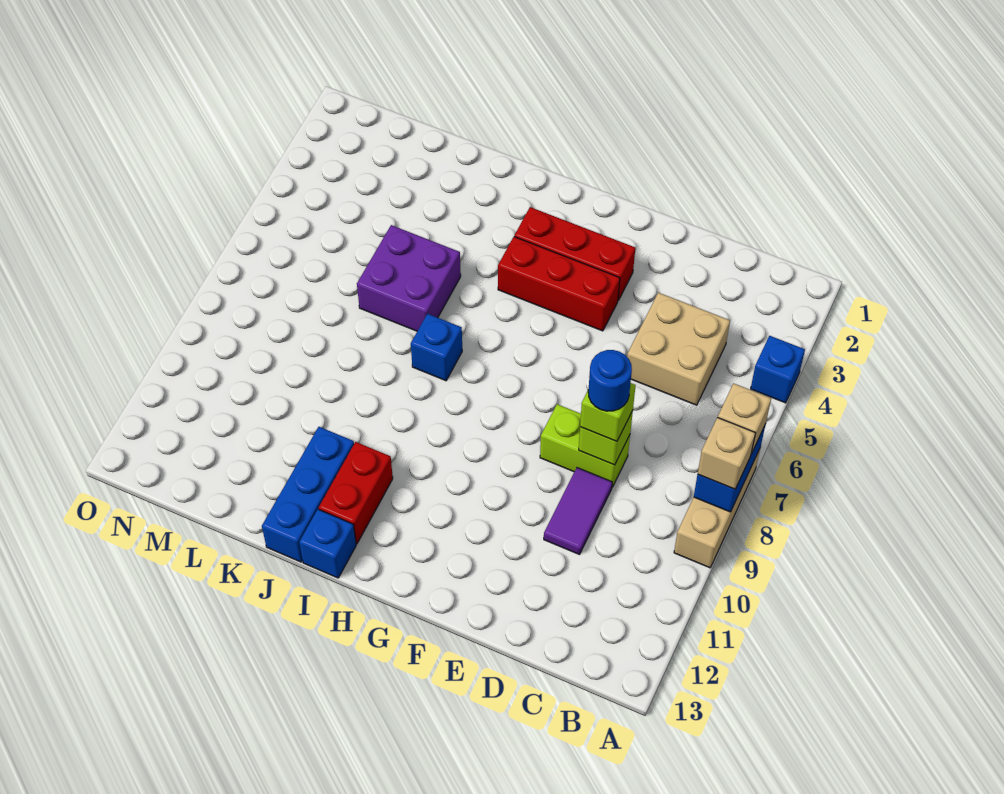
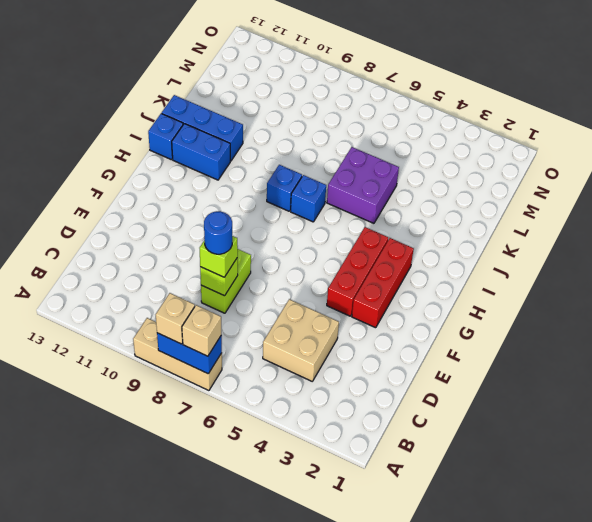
blue 1x1 brick [751,336,805,403] -> blue 1x1 brick moved to [267,165,302,211]
purple 1x2 tile [544,468,612,555] -> none
red 1x2 brick [319,442,393,544] -> blue 1x2 brick [172,124,230,180]

